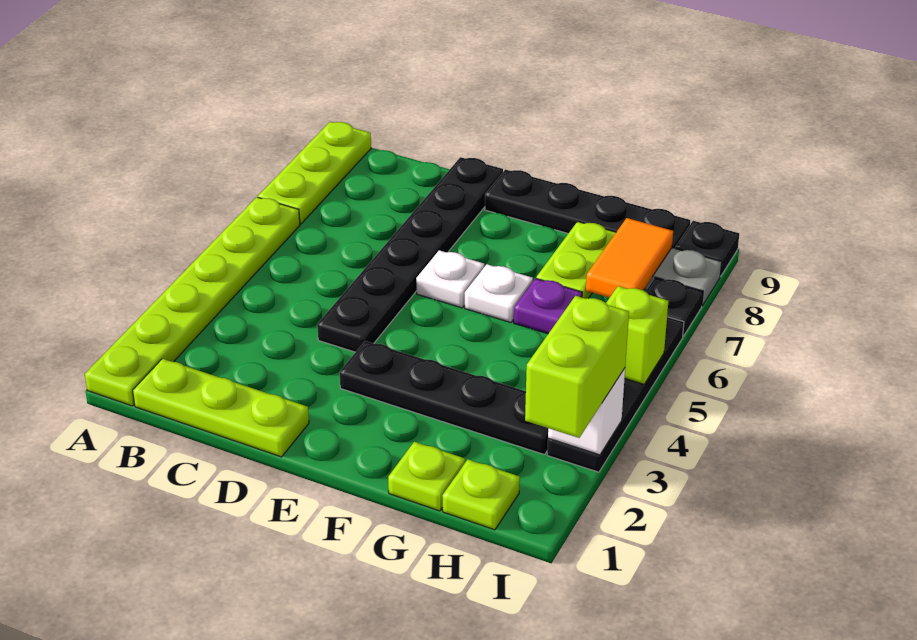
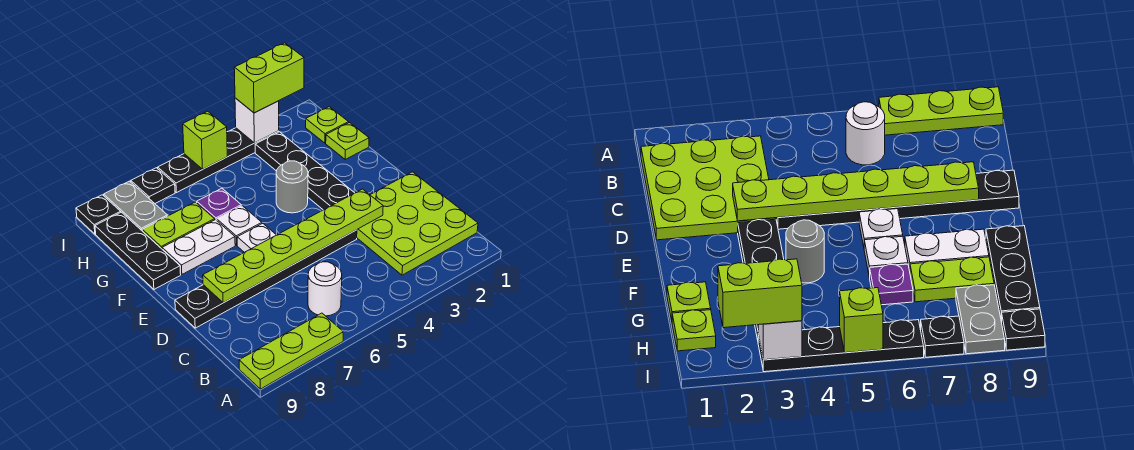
lime 1x6 plate [85,197,300,406] -> lime 1x6 plate moved to [203,189,383,303]
lime 1x3 plate [133,359,309,457] -> lime 3x3 plate [357,172,478,275]
none -> white 1x1 round brick [308,262,342,316]
black 1x4 plate [485,169,690,248] -> black 1x3 plate [95,212,181,289]
none -> grey 1x1 round brick [276,161,308,213]
none -> white 1x2 plate [162,220,235,274]
orange 1x2 tile [586,218,673,298] -> none

